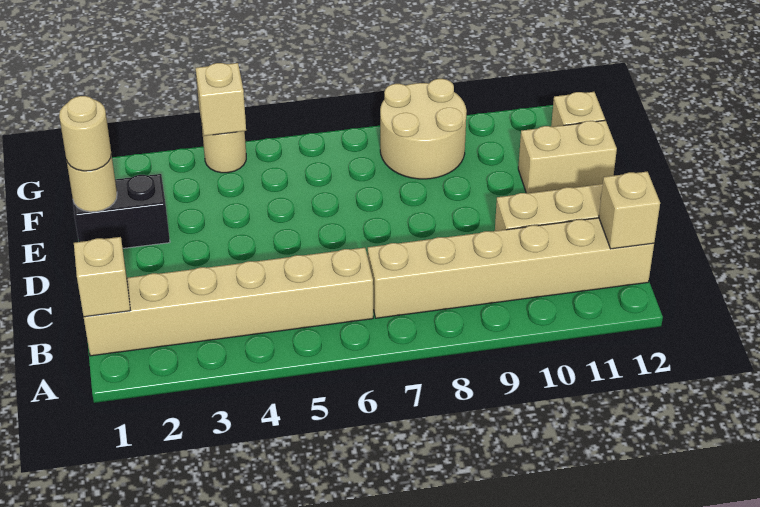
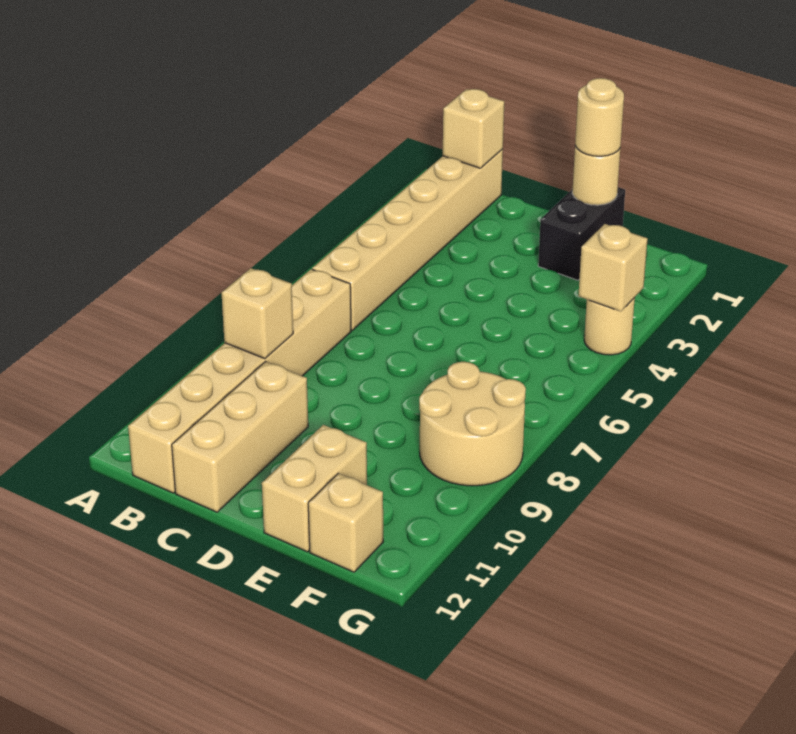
tan 1x1 brick [599,172,660,249] -> tan 1x1 brick moved to [222,268,293,359]

